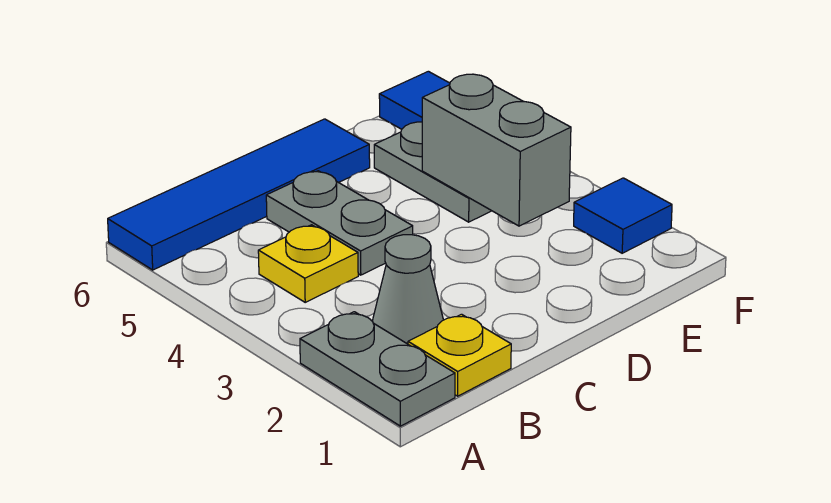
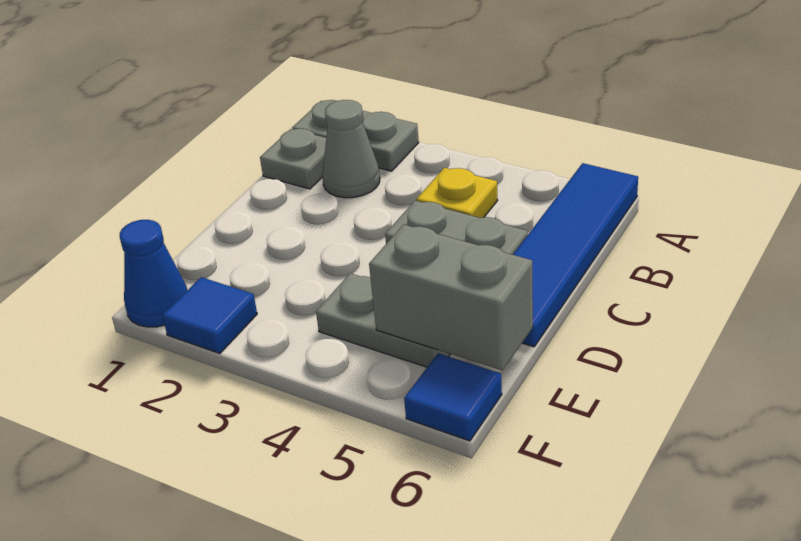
yellow 1x1 plate [408,314,511,396] -> grey 1x1 plate [260,129,326,189]
grey 1x2 brick [422,74,571,226] -> grey 1x2 brick moved to [369,225,533,371]
none -> blue 1x1 cone [120,220,187,327]

